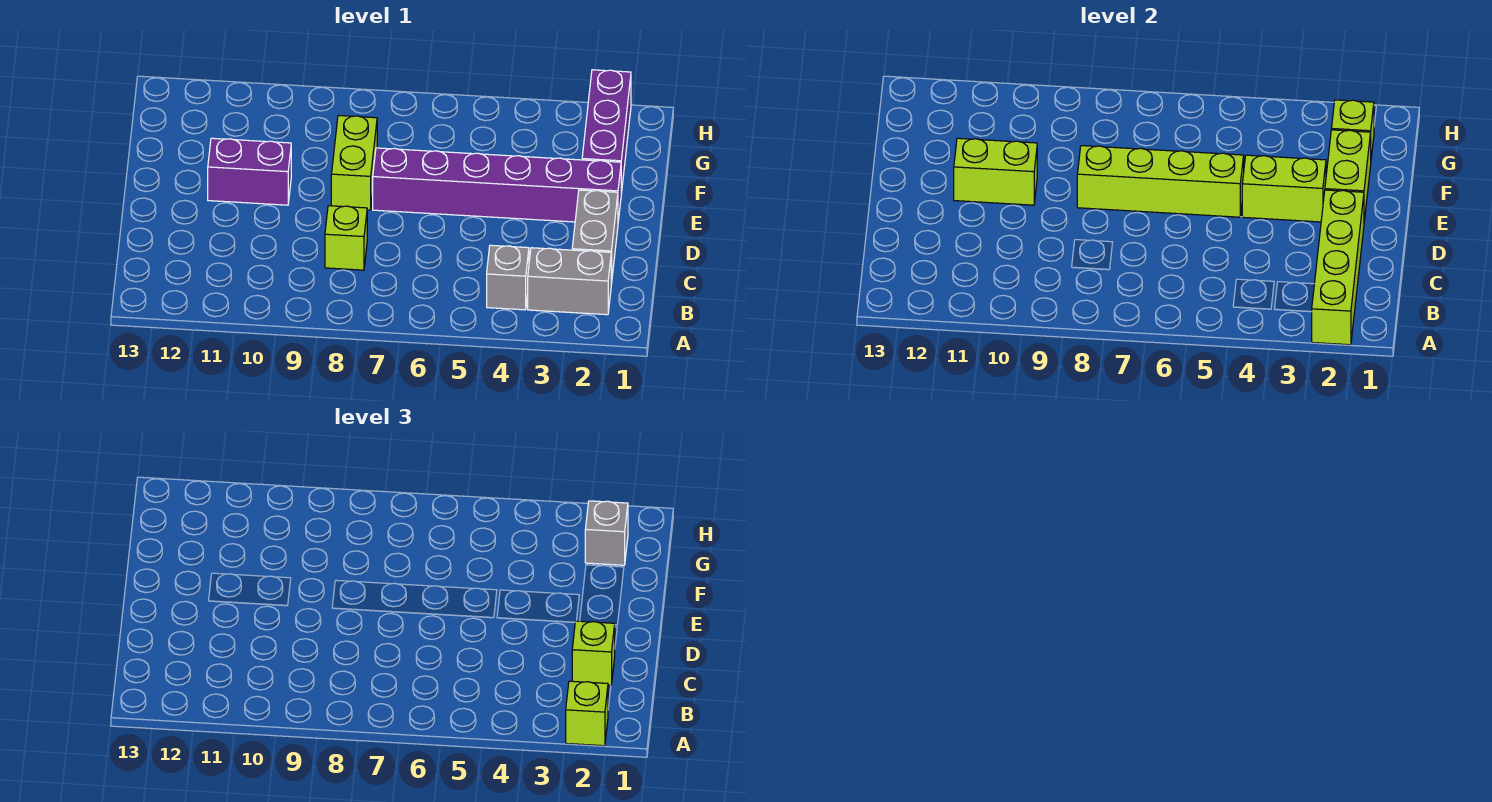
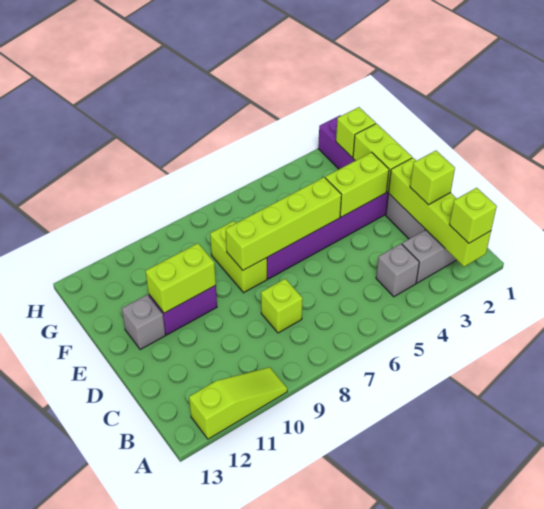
none -> lime 1x3 slope [189,367,287,439]
grey 1x1 brick [585,501,628,565] -> grey 1x1 brick moved to [122,295,165,350]

